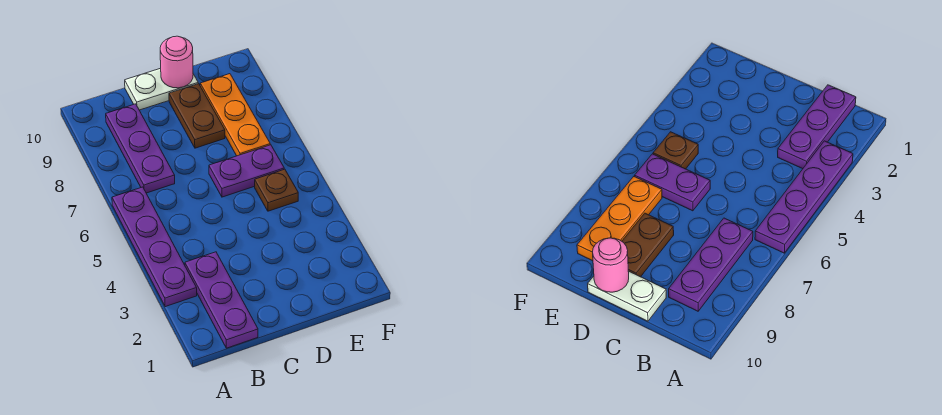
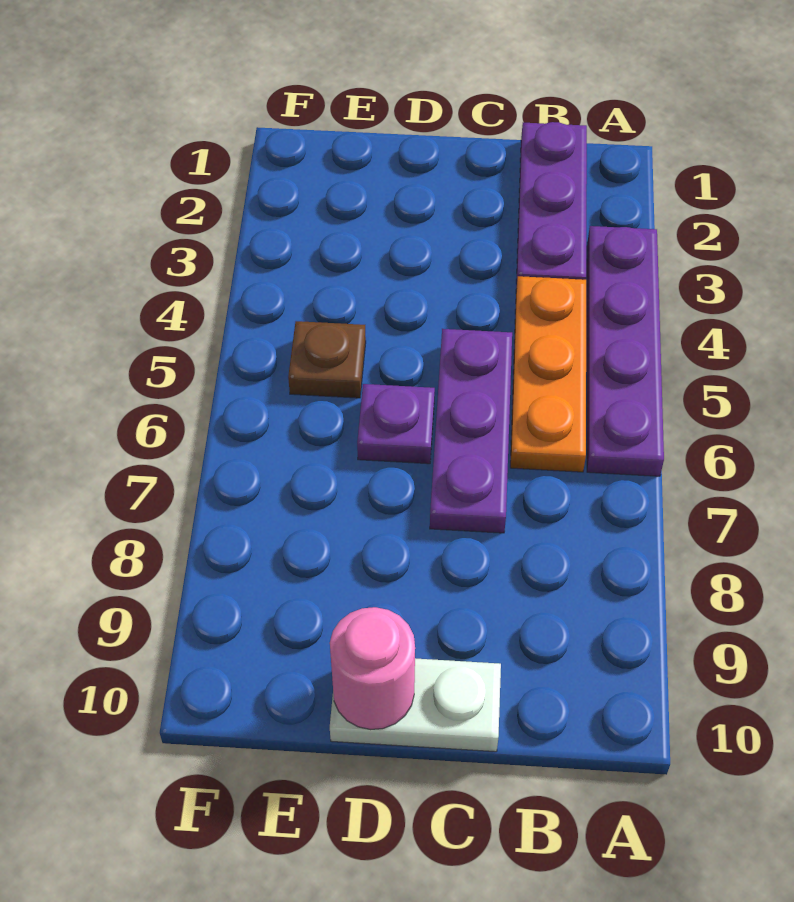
purple 1x3 plate [106,104,175,193] -> purple 1x3 plate moved to [430,329,512,533]
purple 1x2 plate [209,145,284,197] -> purple 1x1 plate [357,384,435,464]
brown 1x2 plate [169,84,225,148] -> none
orange 1x3 plate [200,74,270,156] -> orange 1x3 plate moved to [510,276,586,472]

